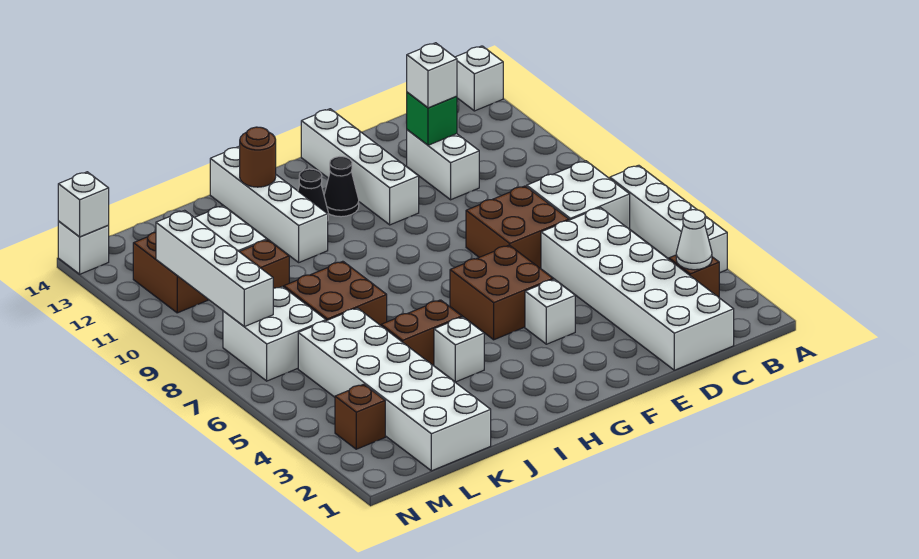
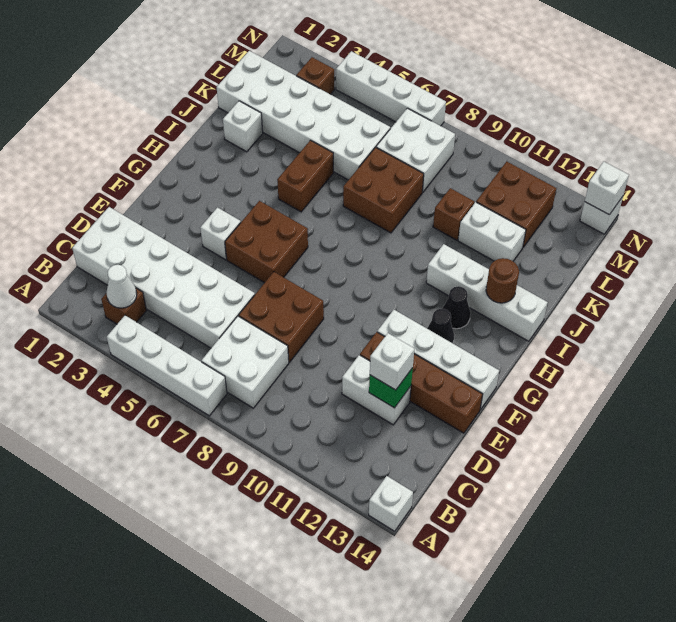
none -> brown 1x4 brick [360,332,483,433]
white 1x1 brick [434,317,484,382] -> white 1x1 brick moved to [223,101,263,152]
white 1x4 brick [156,210,273,327] -> white 1x4 brick moved to [336,51,446,126]

